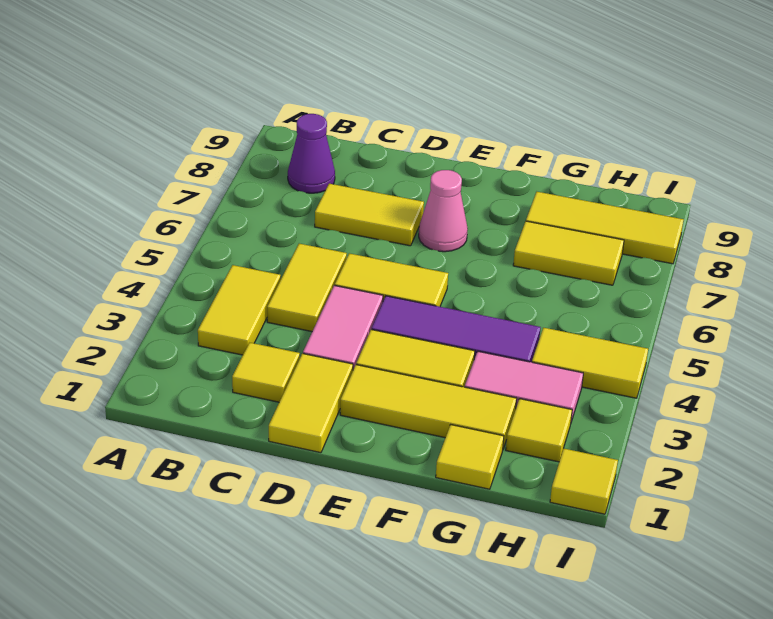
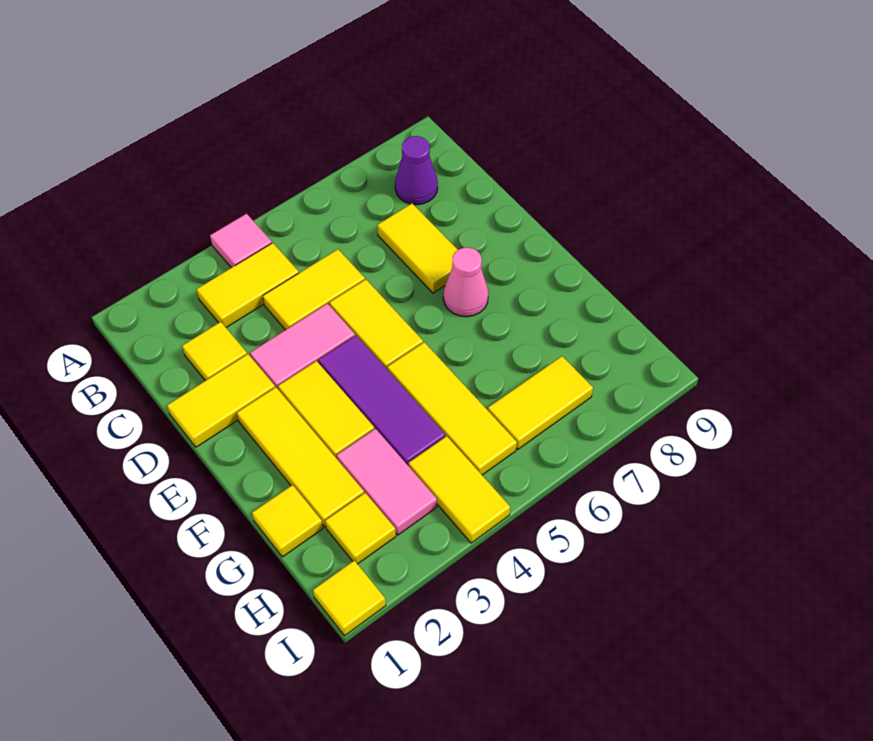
none -> pink 1x1 tile [210,214,272,268]
yellow 1x2 tile [513,221,624,285] -> yellow 1x2 tile turned to [488,356,593,449]
yellow 1x3 tile [526,192,684,264] -> yellow 1x3 tile moved to [387,342,517,475]

